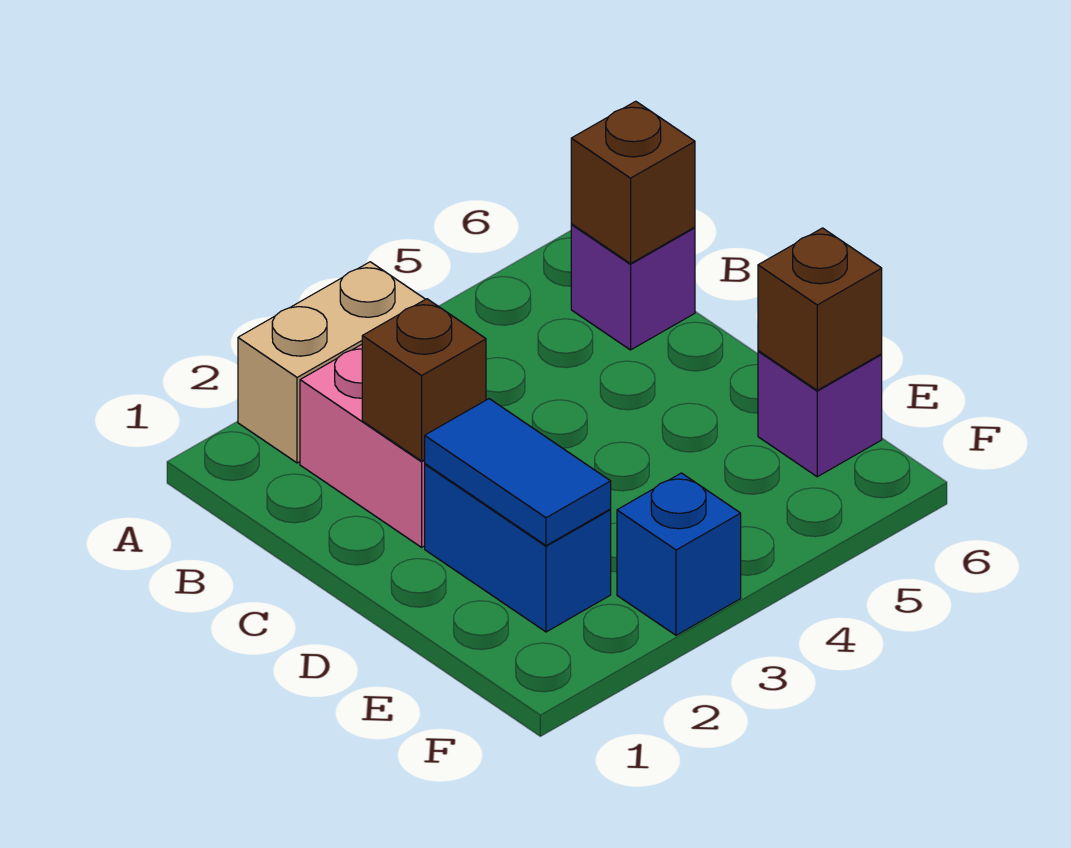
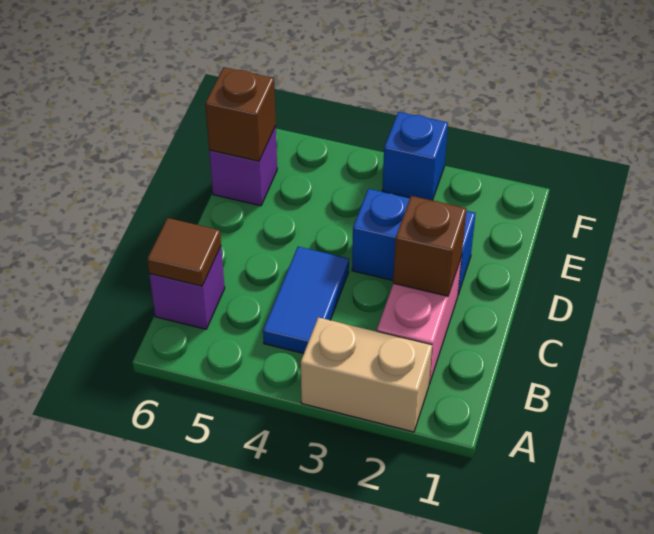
brown 1x1 brick [571,101,695,264] -> brown 1x1 tile [147,218,221,286]
blue 1x2 brick [425,464,611,632] -> blue 1x2 brick turned to [352,189,476,294]
blue 1x2 tile [425,399,611,546] -> blue 1x2 tile moved to [263,247,349,354]

